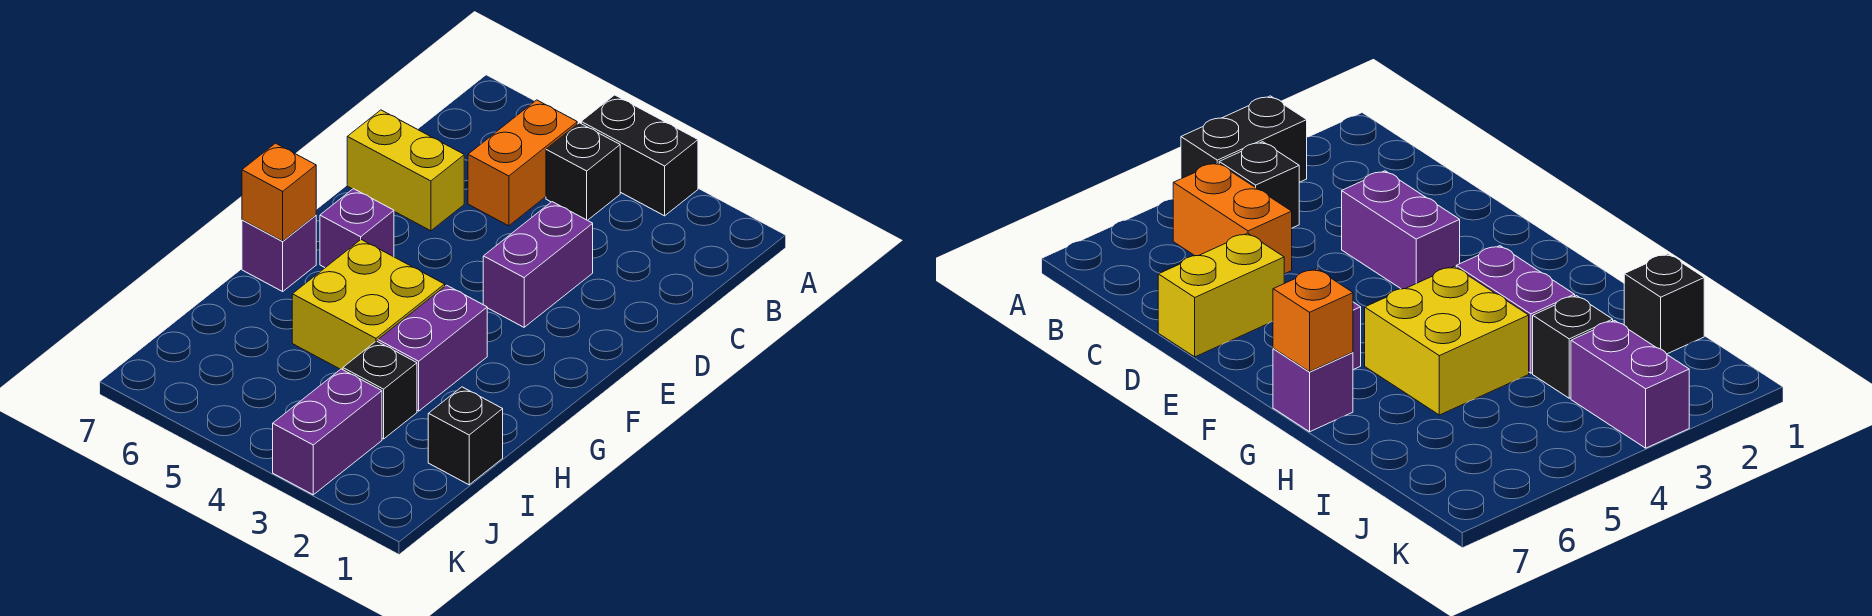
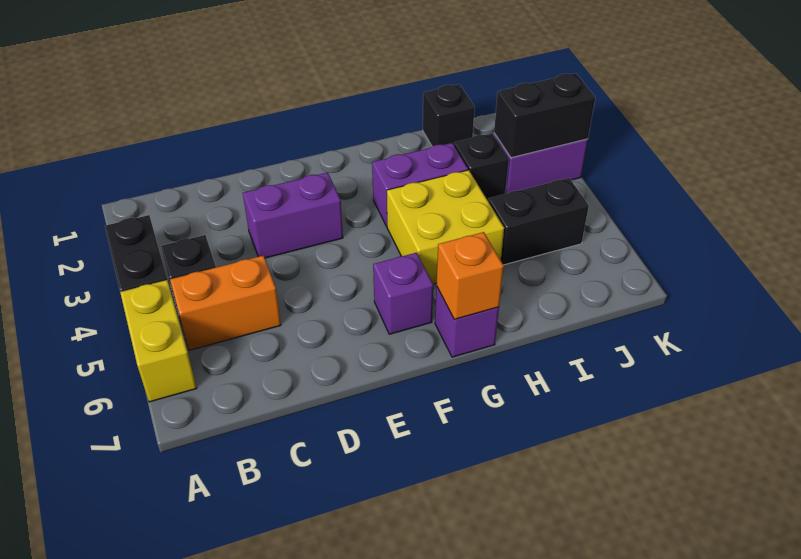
yellow 1x2 brick [347,110,464,231] -> yellow 1x2 brick moved to [120,280,197,402]
none -> black 1x2 brick [488,178,589,265]
none -> black 1x2 brick [494,73,595,158]

